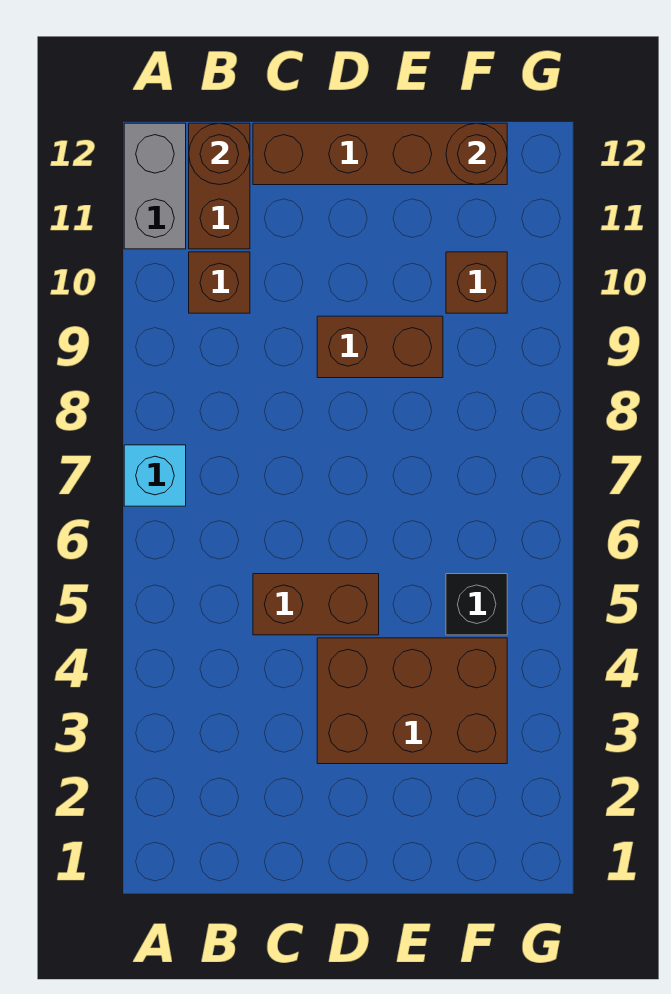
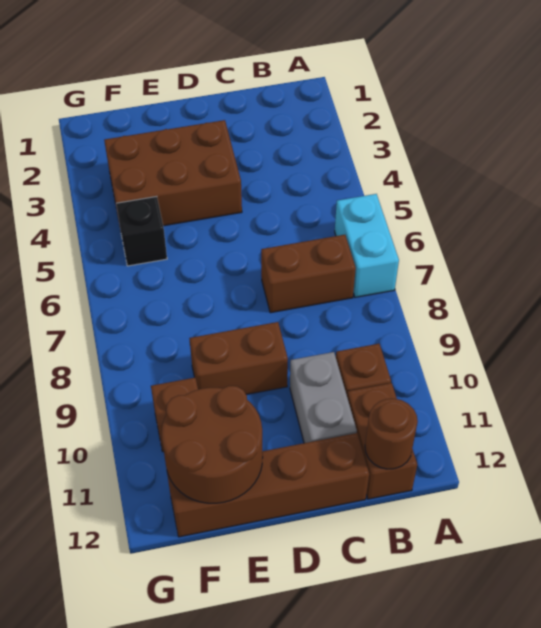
cyan 1x1 brick [124,445,186,506] -> cyan 1x2 brick [335,194,399,297]
grey 1x2 brick [124,123,186,249] -> grey 1x2 brick moved to [290,352,357,443]
brown 1x2 brick [253,574,379,635] -> brown 1x2 brick moved to [261,235,356,313]
brown 1x1 round brick [446,123,507,185] -> brown 2x2 round brick [162,386,263,503]

